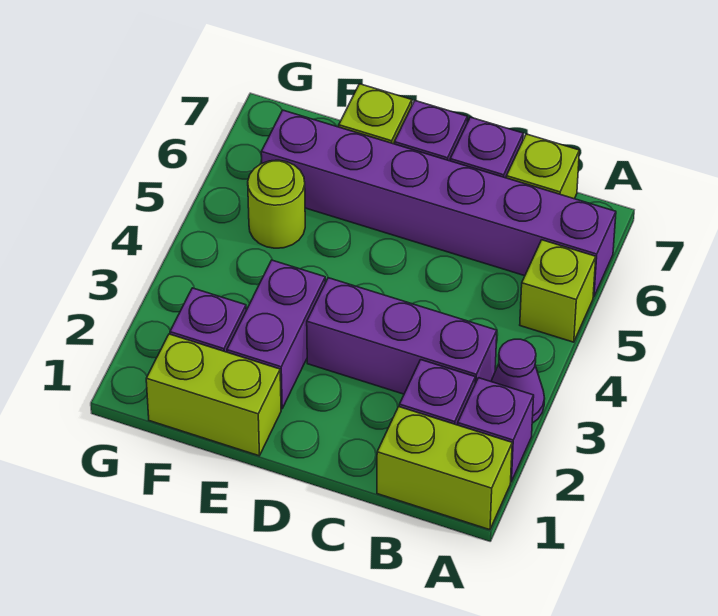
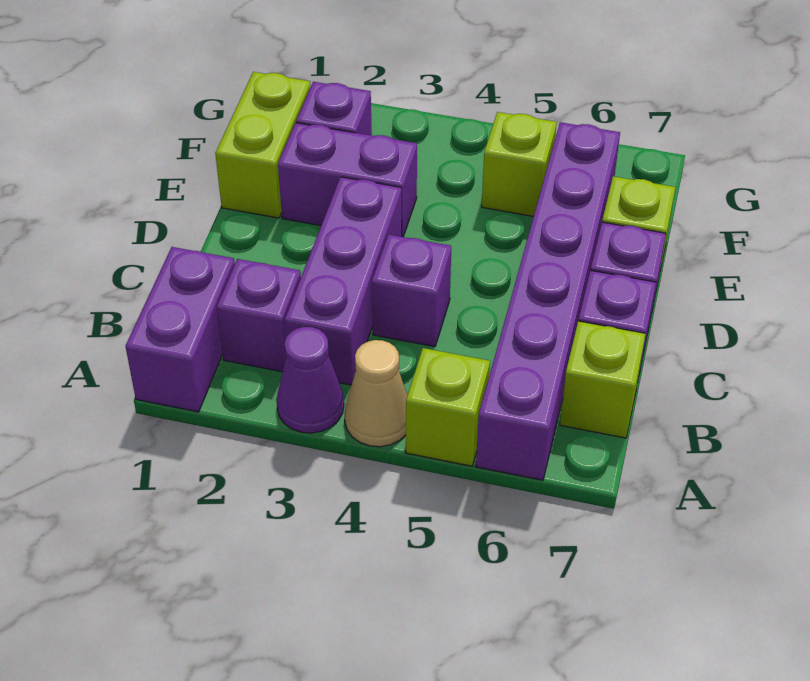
lime 1x2 brick [377,407,512,530] -> purple 1x2 brick [125,247,235,412]
purple 1x1 brick [458,378,534,482] -> purple 1x1 brick moved to [372,234,451,347]
none -> tan 1x1 cone [345,340,407,447]
lime 1x1 round brick [248,160,305,248] -> lime 1x1 brick [482,112,557,216]

